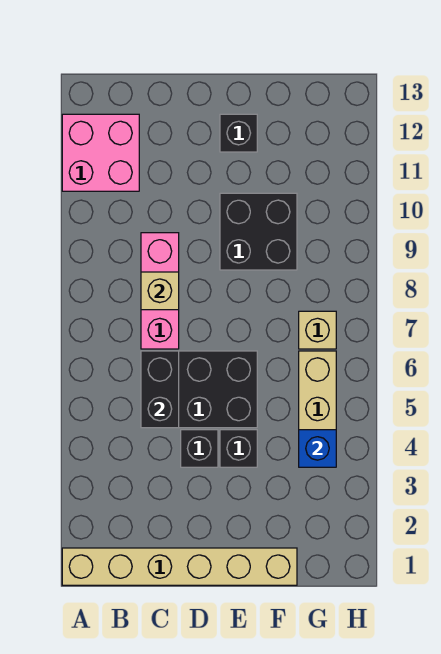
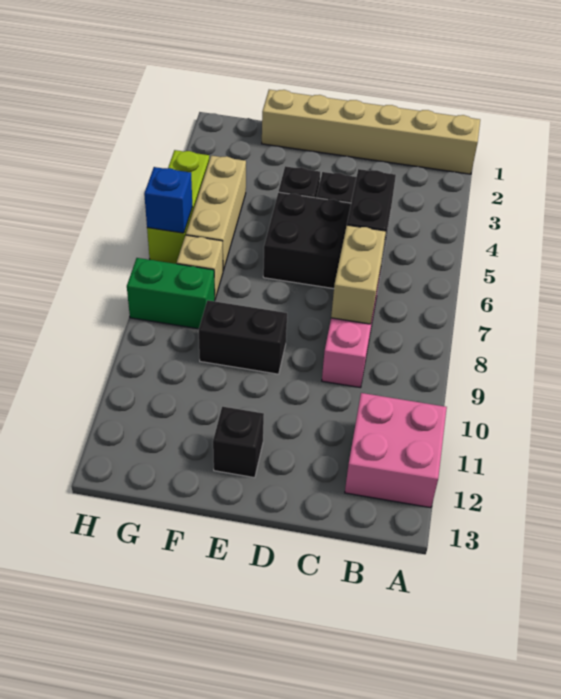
tan 1x1 brick [141,272,179,310] -> tan 1x2 brick [331,225,386,324]
black 2x2 brick [220,193,297,270] -> black 1x2 brick [199,300,287,374]
blue 1x1 brick [299,430,336,467] -> blue 1x1 brick moved to [144,167,192,233]
none -> green 1x2 brick [127,258,215,329]
none -> lime 1x3 brick [147,150,209,264]

